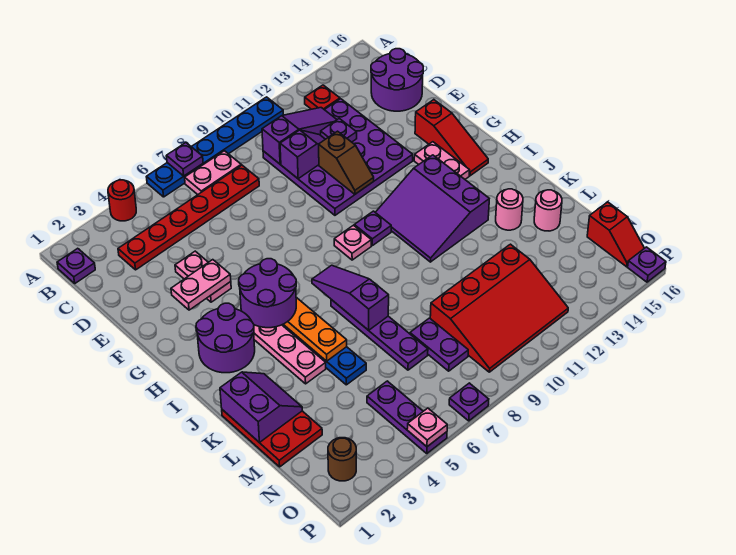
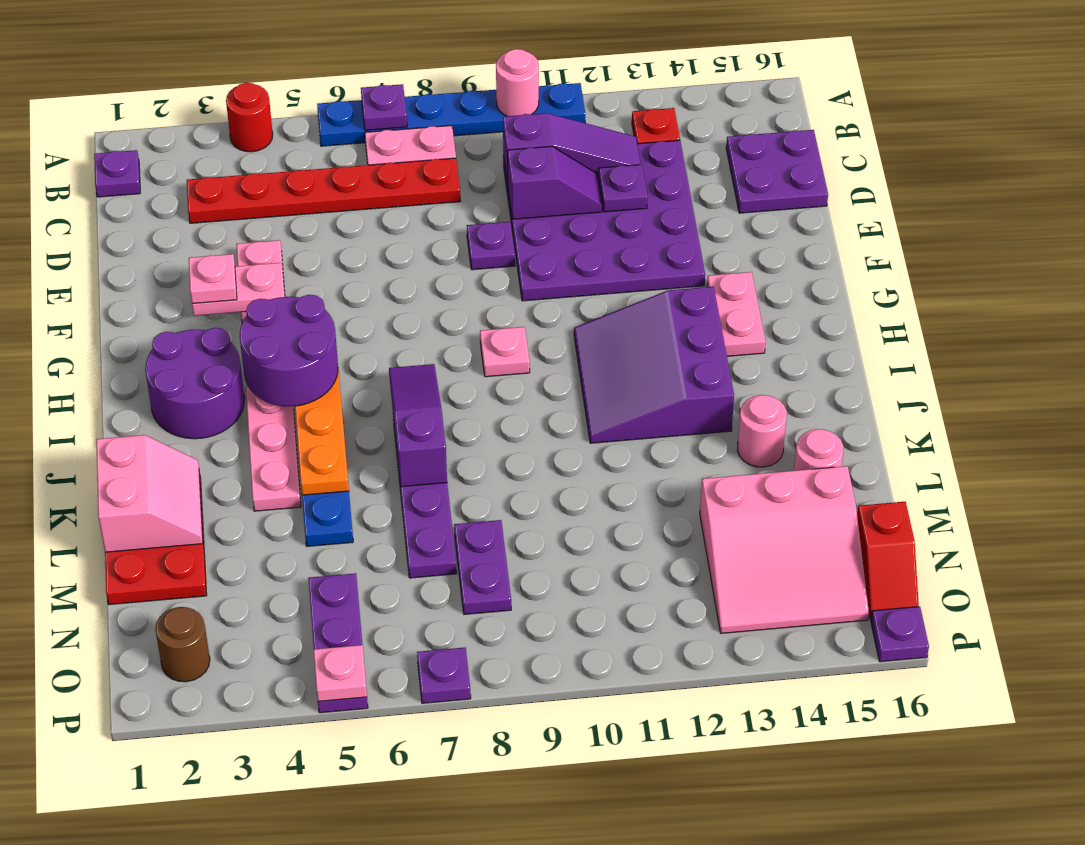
none -> pink 1x1 round brick [496,49,539,116]
purple 2x2 round brick [371,49,423,111] -> purple 2x2 plate [726,130,828,213]
brown 1x2 slope [319,131,374,194] -> none
none -> pink 1x1 plate [189,254,237,304]
red 1x3 slope [415,100,488,176] -> none
purple 1x1 plate [354,211,391,246] -> purple 1x1 plate moved to [467,222,515,270]
purple 2x2 slope [220,372,302,442] -> pink 2x2 slope [96,435,203,552]
red 3x4 slope [430,244,568,372] -> none
none -> pink 3x3 slope [700,466,869,633]

